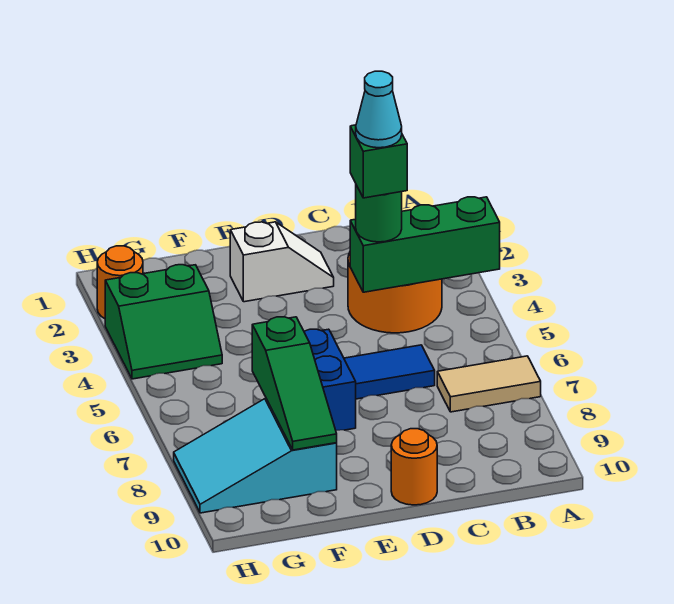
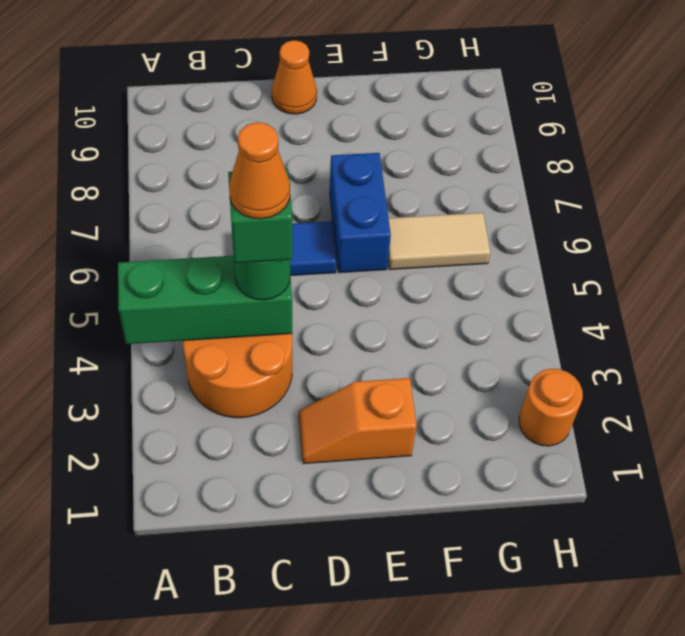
tan 1x2 tile [437,356,541,412] -> tan 1x2 tile moved to [388,213,490,270]
cyan 1x1 cone [356,71,402,148] -> orange 1x1 cone [229,122,290,219]
white 1x2 slope [230,222,334,302] -> orange 1x2 slope [299,378,417,464]
orange 1x1 round brick [391,429,437,505] -> orange 1x1 cone [272,40,317,114]
green 1x3 slope [252,317,337,450] -> none
cyan 2x3 slope [174,398,337,513] -> none
green 2x2 slope [105,265,222,379] -> none

